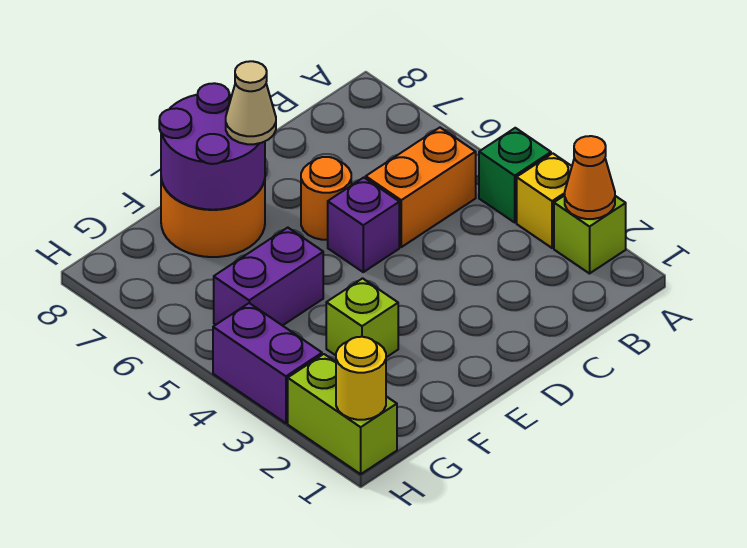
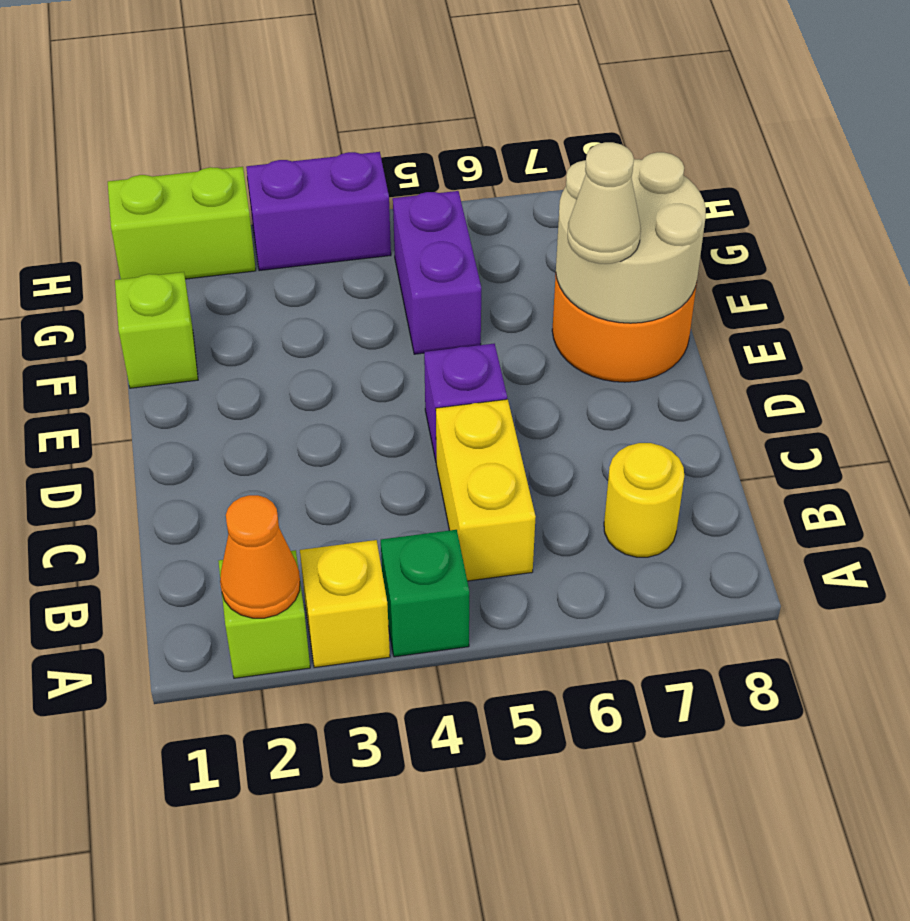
orange 1x2 brick [366,128,476,247] -> yellow 1x2 brick [436,399,536,581]
orange 1x1 round brick [301,157,351,240] -> none
purple 2x2 round brick [159,83,265,210] -> tan 2x2 round brick [556,152,706,323]
lime 1x1 brick [326,278,398,357] -> lime 1x1 brick moved to [115,272,198,388]
yellow 1x1 round brick [336,337,386,420] -> yellow 1x1 round brick moved to [604,443,684,557]

